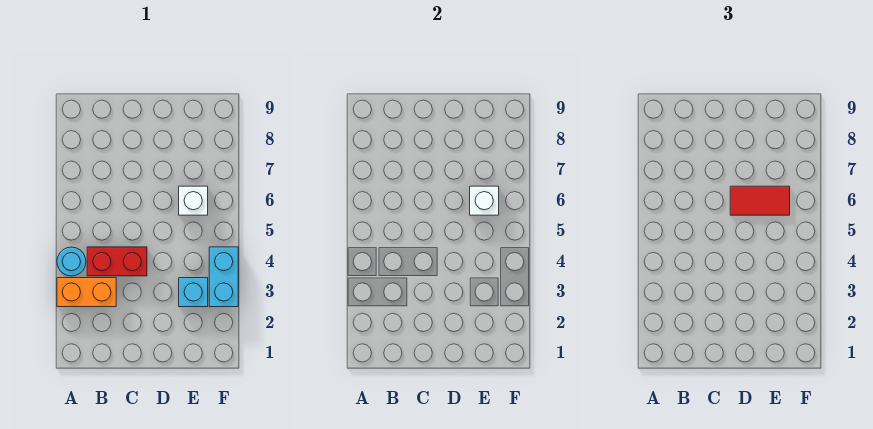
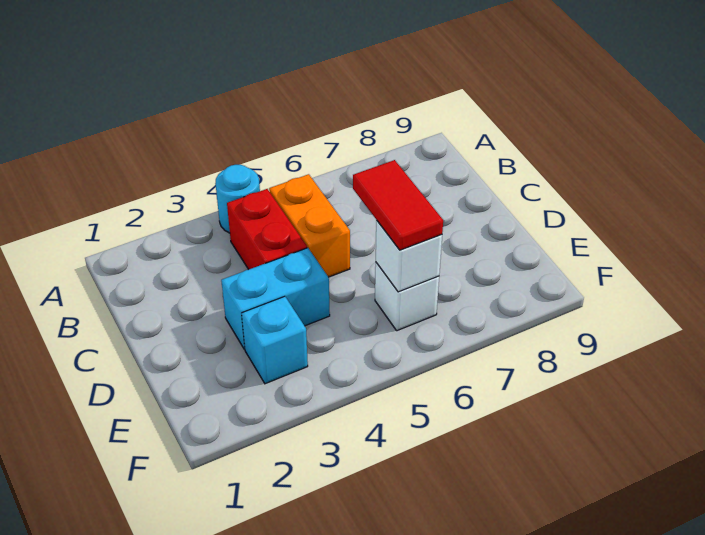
orange 1x2 brick [57,278,116,307] -> orange 1x2 brick moved to [269,174,350,277]
cyan 1x2 brick [209,247,238,307] -> cyan 1x2 brick moved to [221,248,330,349]

